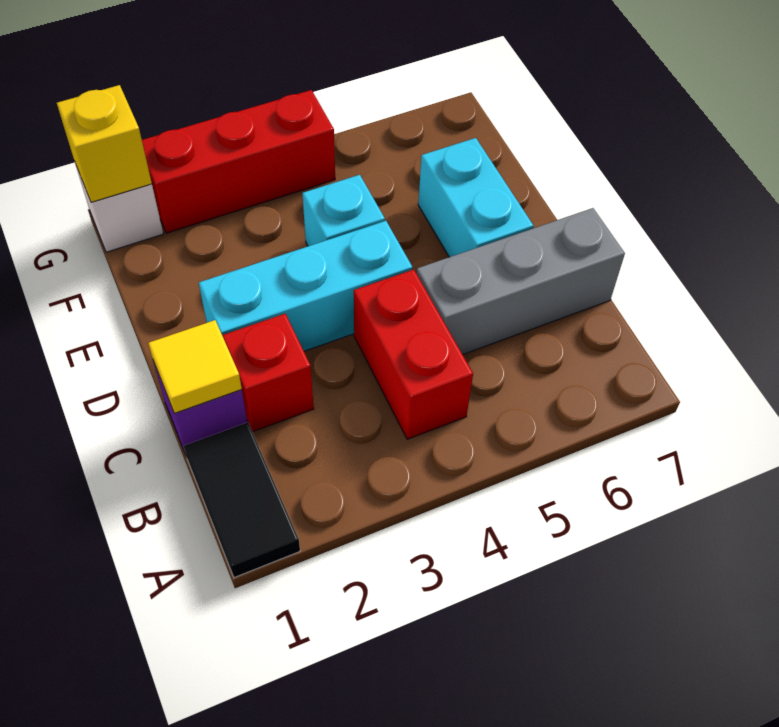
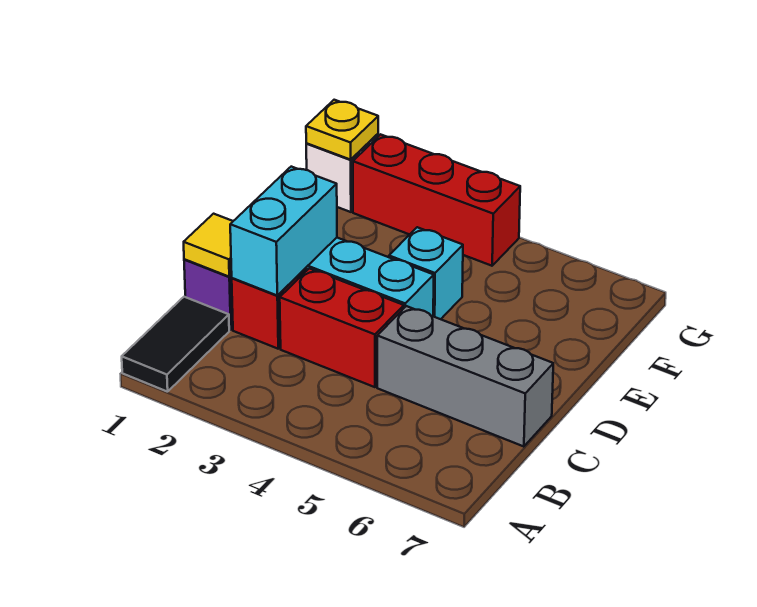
red 1x2 brick [354,270,473,439] -> red 1x2 brick turned to [280,268,404,387]
cyan 1x2 brick [418,138,533,257] -> cyan 1x2 brick moved to [230,167,337,295]
yellow 1x1 brick [57,85,152,202] -> yellow 1x1 plate [306,100,378,160]

